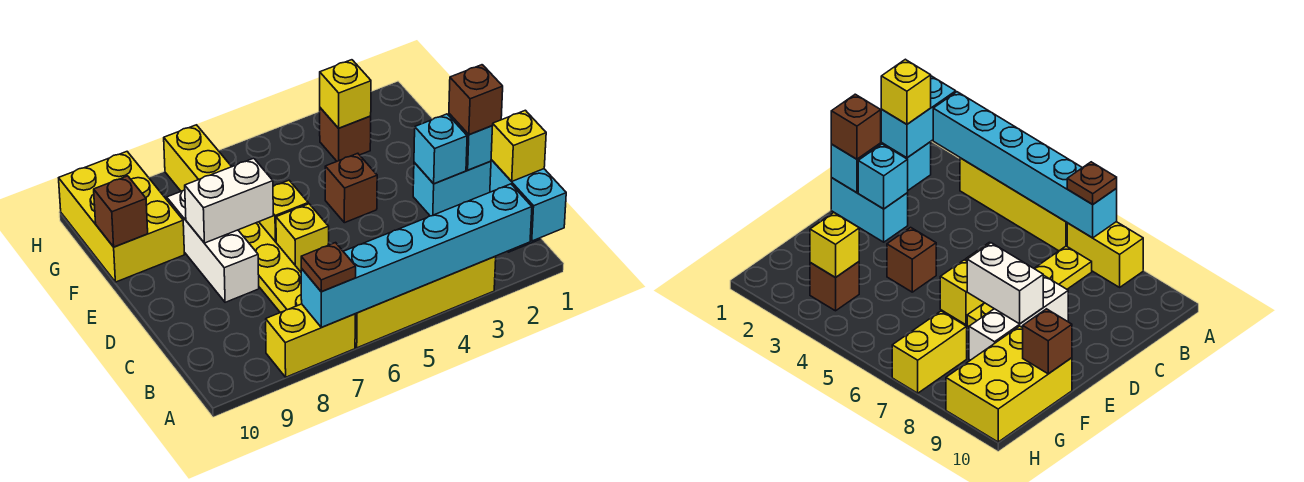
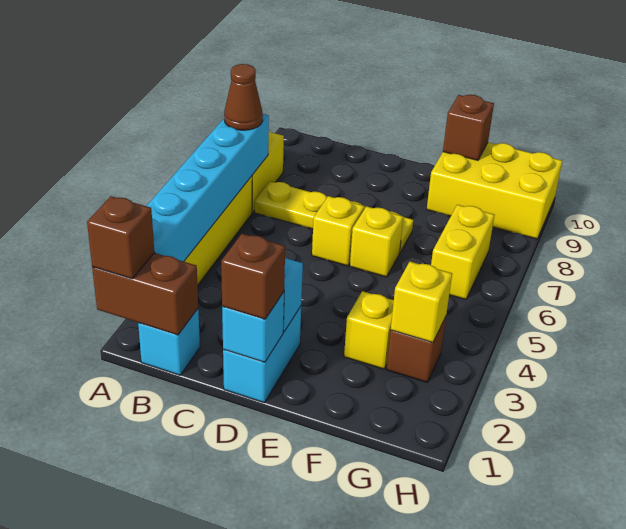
cyan 1x2 brick [490,160,566,241] -> brown 1x2 brick [92,253,198,335]
brown 1x1 plate [301,243,356,292] -> brown 1x1 cone [224,64,263,130]
yellow 1x1 brick [491,110,546,181] -> yellow 1x1 brick moved to [344,291,394,369]
white 1x3 brick [167,190,259,302] -> none
brown 1x1 brick [325,153,377,223] -> brown 1x1 brick moved to [87,196,154,279]
white 1x2 brick [185,158,273,243] -> none
yellow 1x2 brick [164,125,232,191] -> yellow 1x2 brick turned to [431,205,494,299]

